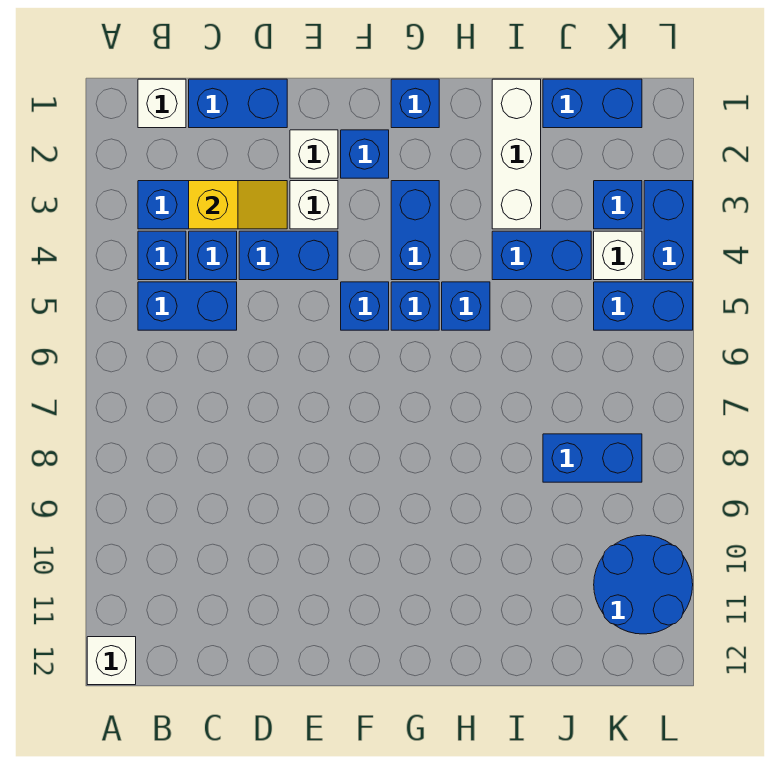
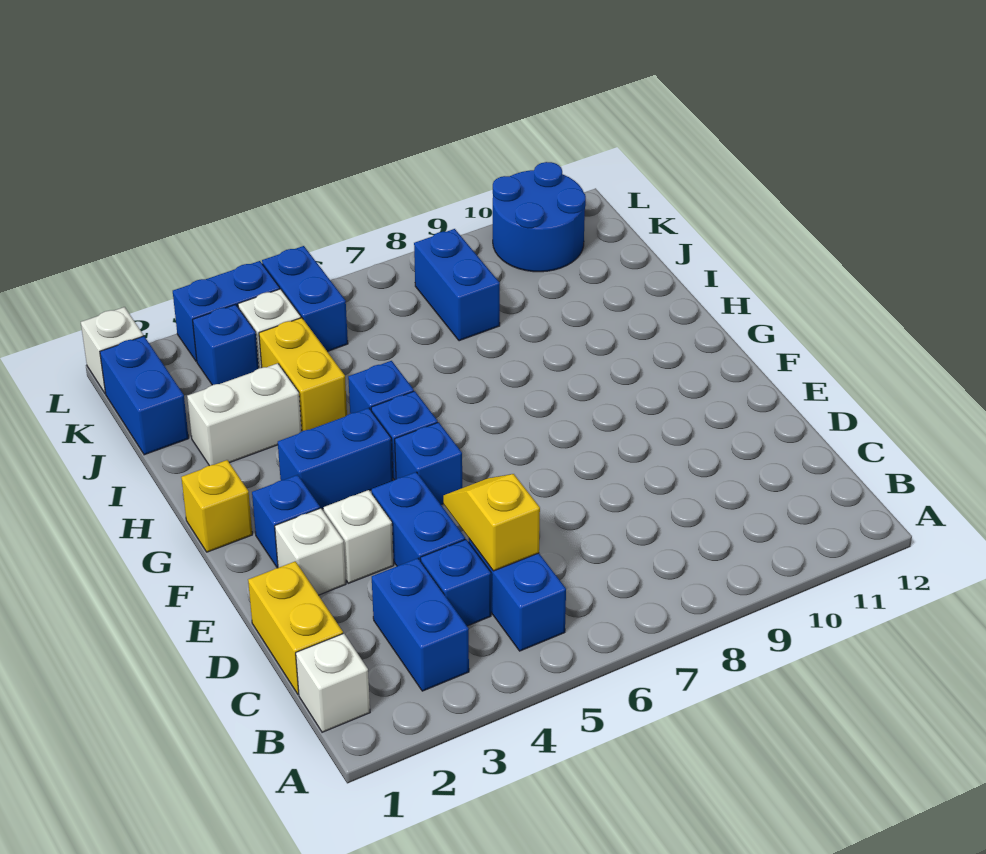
white 1x1 brick [87,637,136,685] -> white 1x1 brick moved to [81,307,143,394]
blue 1x1 brick [138,231,186,280] -> none
blue 1x2 brick [189,79,287,128] -> yellow 1x2 brick [248,561,343,694]
yellow 1x2 slope [189,181,287,229] -> yellow 1x2 slope moved to [443,474,540,571]
blue 1x1 brick [391,79,439,128] -> yellow 1x1 brick [181,460,252,552]
white 1x3 brick [492,79,541,229] -> white 1x2 brick [187,363,302,466]
blue 1x2 brick [492,231,591,280] -> yellow 1x2 brick [259,318,347,431]

